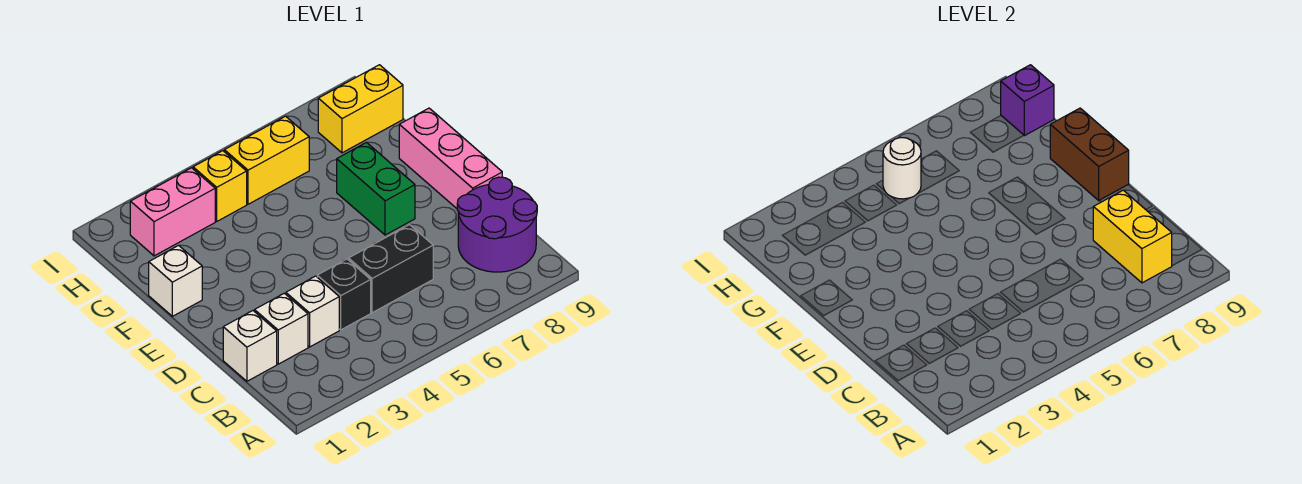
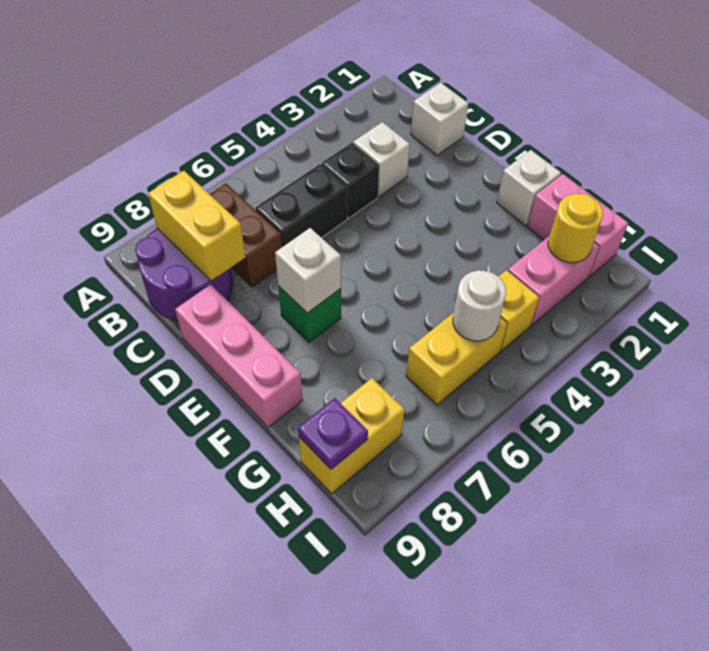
white 1x1 brick [255,293,308,364] -> white 1x1 brick moved to [275,228,341,313]
green 1x2 brick [337,142,415,235] -> green 1x1 brick [278,286,341,342]
brown 1x2 brick [1050,108,1129,201] -> brown 1x2 brick moved to [210,184,282,287]
none -> pink 1x2 brick [527,174,628,276]
none -> yellow 1x1 round brick [548,194,603,263]
purple 1x1 brick [1001,65,1054,136] -> purple 1x1 plate [298,398,368,469]

